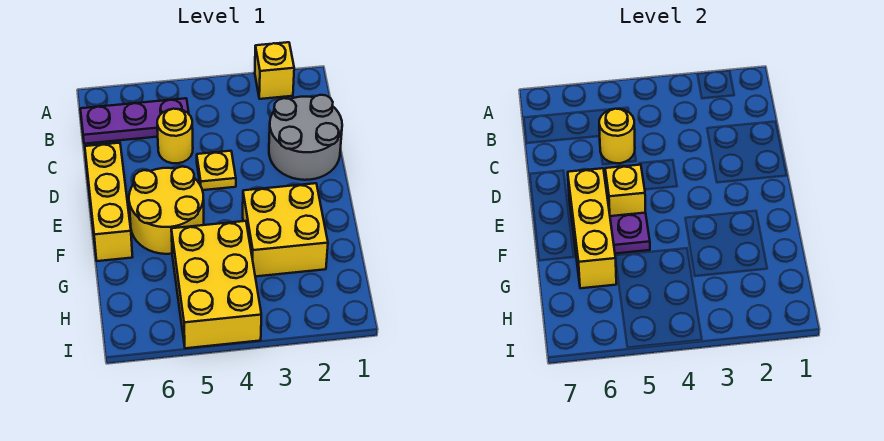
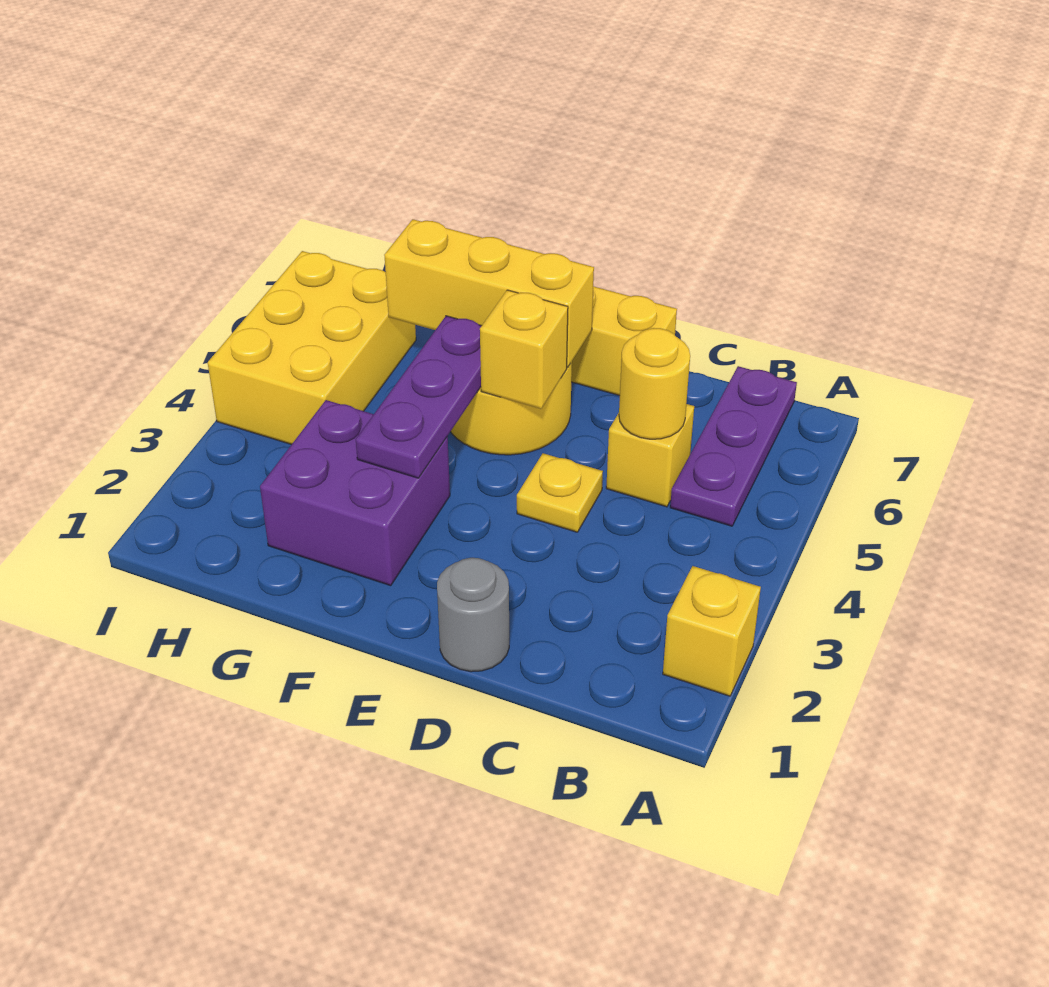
grey 2x2 round brick [269,95,342,180] -> grey 1x1 round brick [437,558,509,672]
yellow 1x1 round brick [157,109,193,163] -> yellow 1x1 brick [606,404,694,507]
yellow 2x2 brick [243,183,328,277] -> purple 2x2 brick [260,400,450,586]
purple 1x1 plate [610,213,650,254] -> purple 1x3 plate [356,316,481,478]
yellow 2x3 brick [171,221,261,348] -> yellow 2x3 brick turned to [208,251,416,445]

